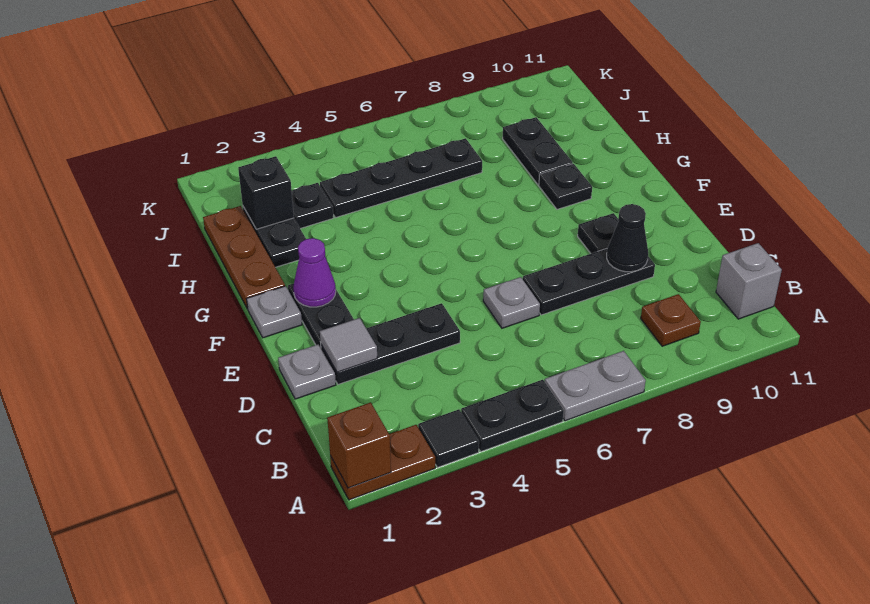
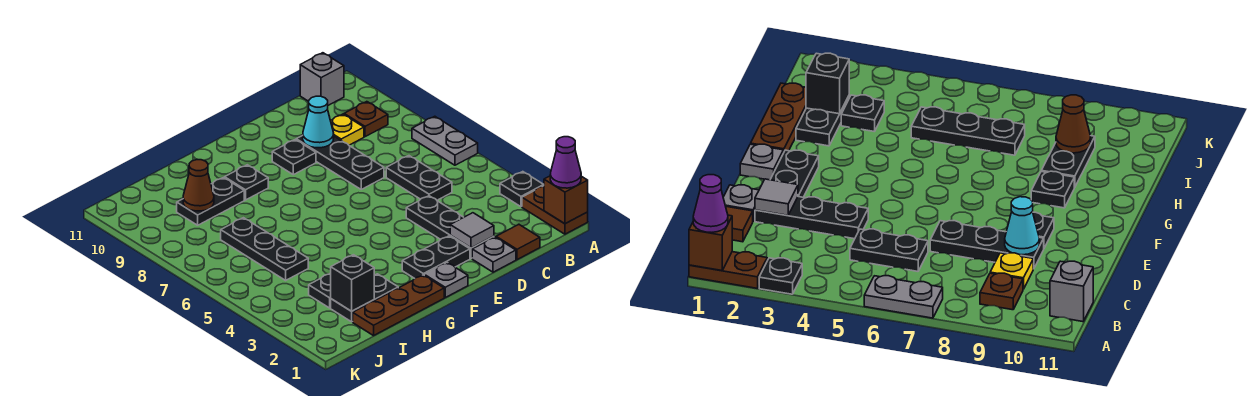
black 1x1 tile [418,409,479,468] -> black 1x1 plate [500,172,544,207]
black 1x2 plate [461,380,564,452] -> black 1x2 plate moved to [386,156,452,200]
none -> brown 1x1 tile [496,224,540,260]
none -> yellow 1x1 plate [331,114,364,145]
grey 1x1 plate [483,277,540,328] -> none
black 1x1 cone [607,204,648,272] -> cyan 1x1 cone [303,96,334,148]
purple 1x1 cone [293,238,336,307] -> purple 1x1 cone moved to [550,137,581,188]
black 1x4 plate [320,138,482,218] -> black 1x3 plate [221,218,308,280]
none -> brown 1x1 cone [183,160,214,211]

